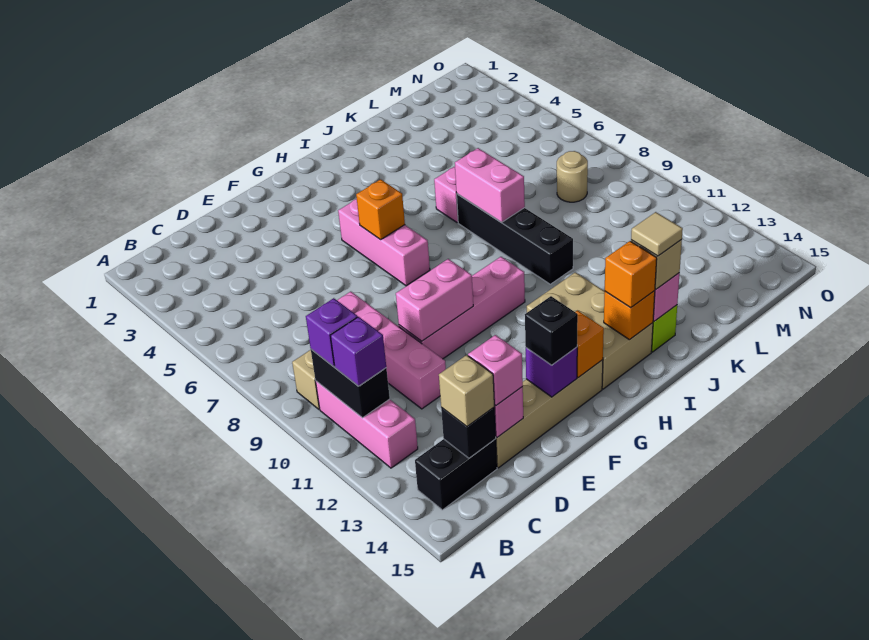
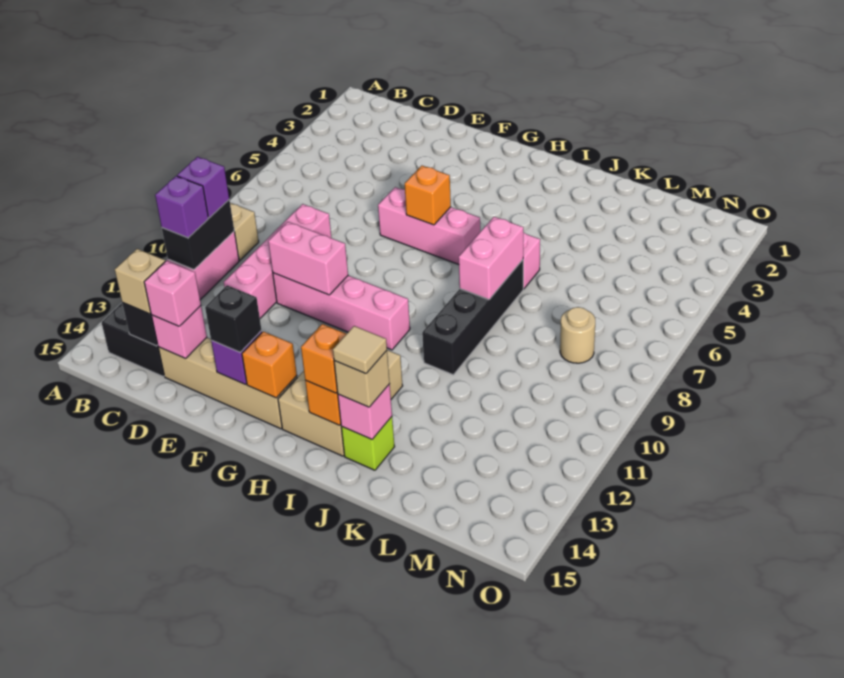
pink 1x3 brick [338,199,430,286] -> pink 1x3 brick turned to [378,187,480,265]

